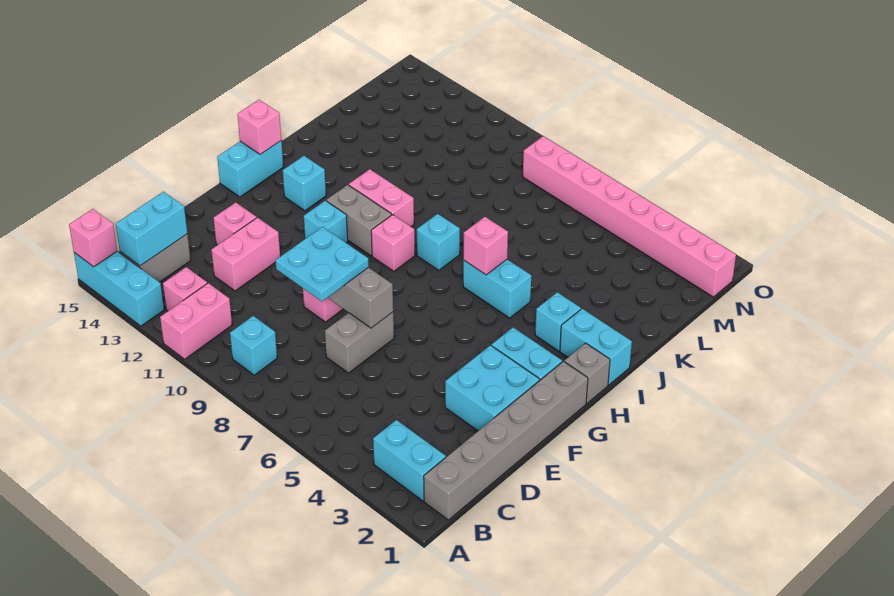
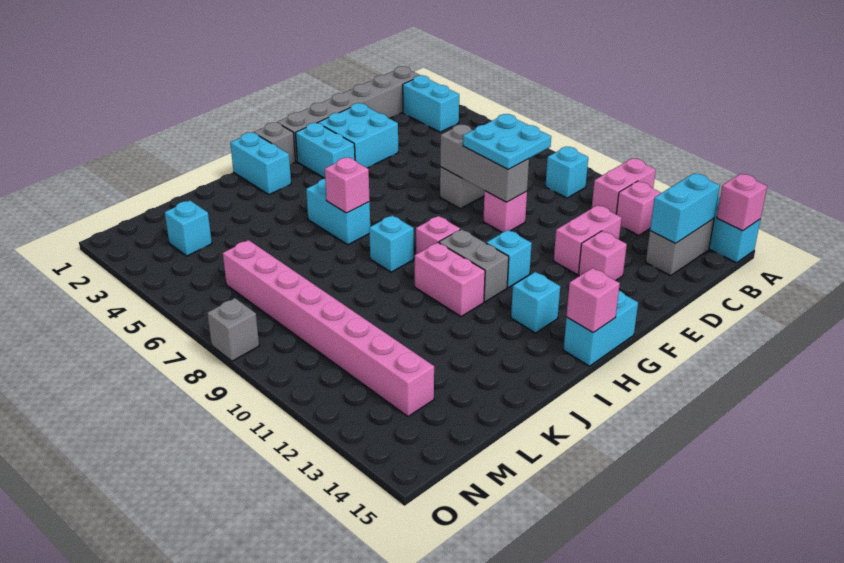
cyan 1x1 brick [535,292,581,351] -> cyan 1x1 brick moved to [165,200,212,256]
pink 1x8 brick [523,136,736,297] -> pink 1x8 brick moved to [223,240,434,416]
none -> grey 1x1 brick [207,298,259,361]

